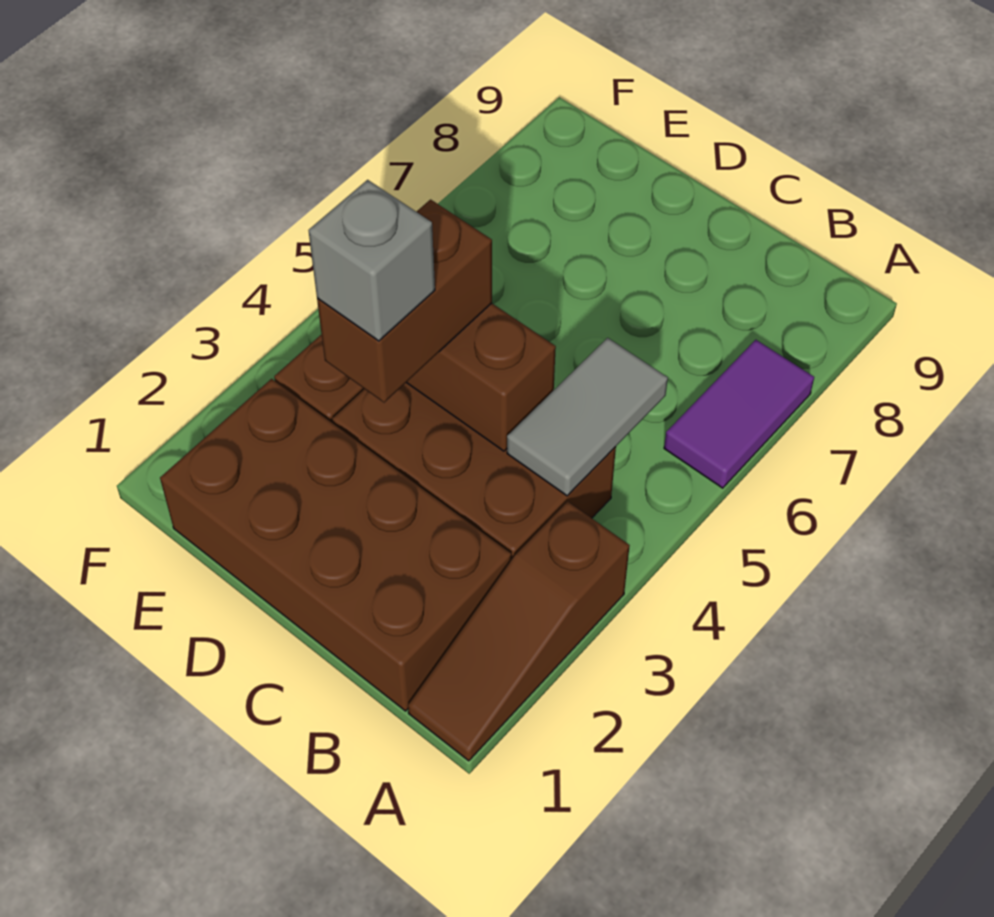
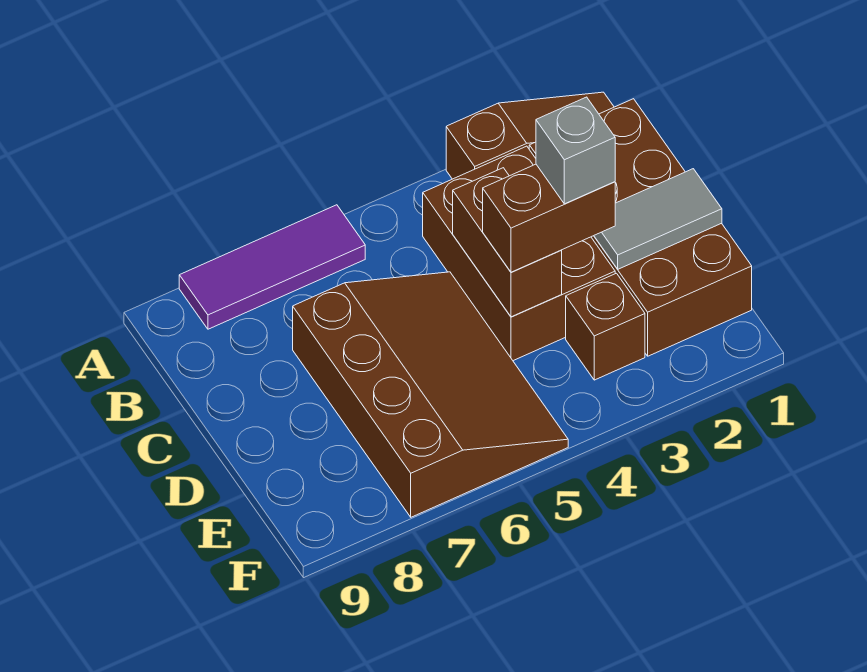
purple 1x2 tile [664,340,814,488] -> purple 1x3 tile [179,205,365,329]
grey 1x2 tile [507,338,668,496] -> grey 1x2 tile moved to [594,169,722,269]
none -> brown 3x4 slope [293,272,568,517]

